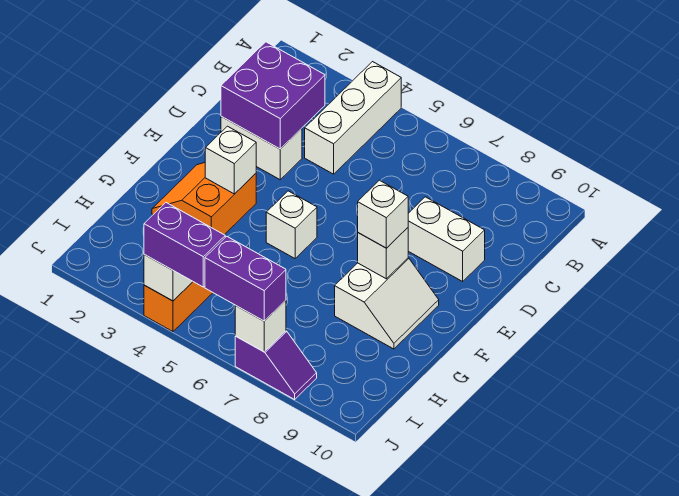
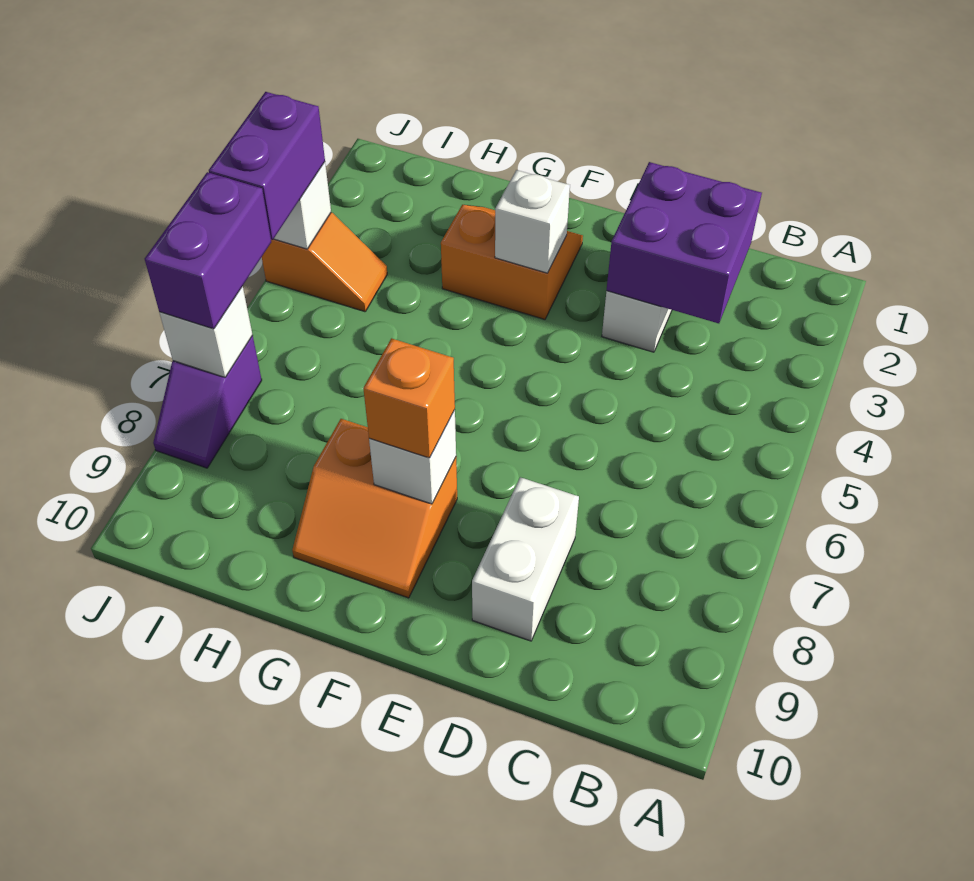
white 1x3 brick [305,62,401,174] -> none
white 1x1 brick [266,191,317,258] -> none
white 2x2 slope [335,258,439,349] -> orange 2x2 slope [292,419,457,598]
white 1x1 brick [358,180,408,248] -> orange 1x1 brick [363,338,455,458]

